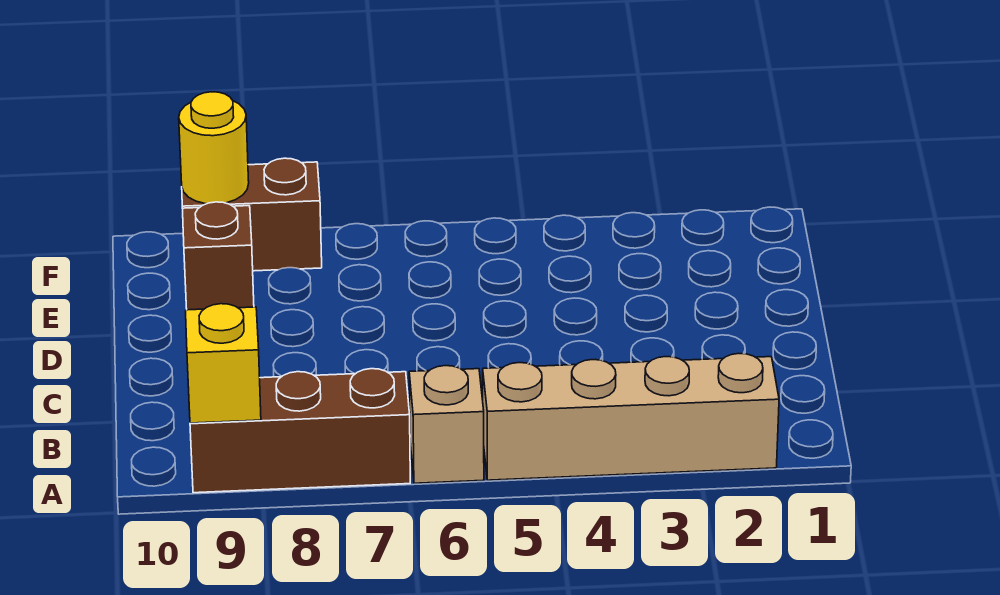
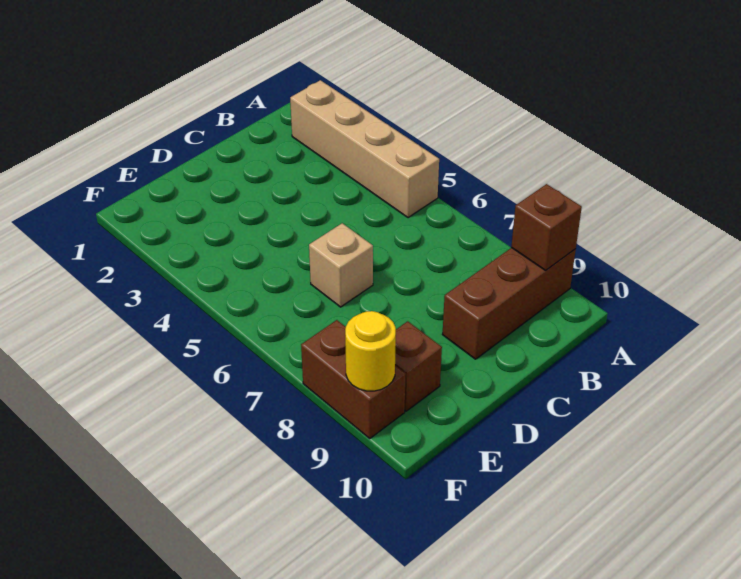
tan 1x1 brick [409,366,484,483] -> tan 1x1 brick moved to [309,223,373,307]
brown 1x3 brick [190,369,410,493] -> brown 1x3 brick turned to [442,248,576,359]
yellow 1x1 brick [186,304,261,423] -> brown 1x1 brick [511,184,582,270]

